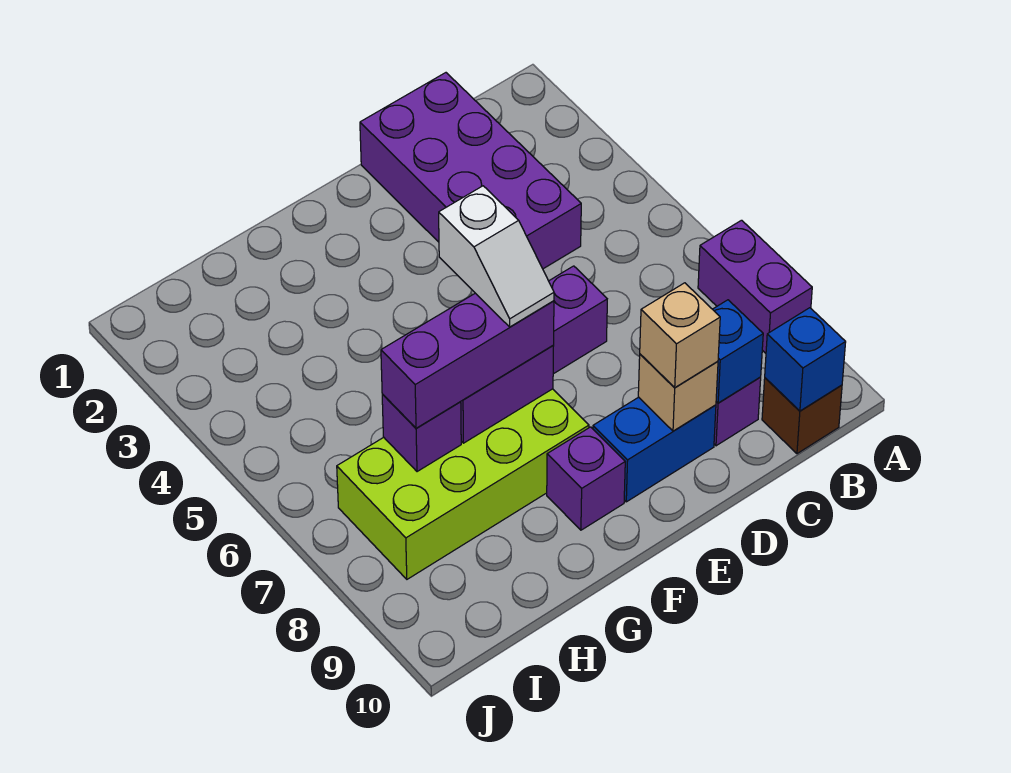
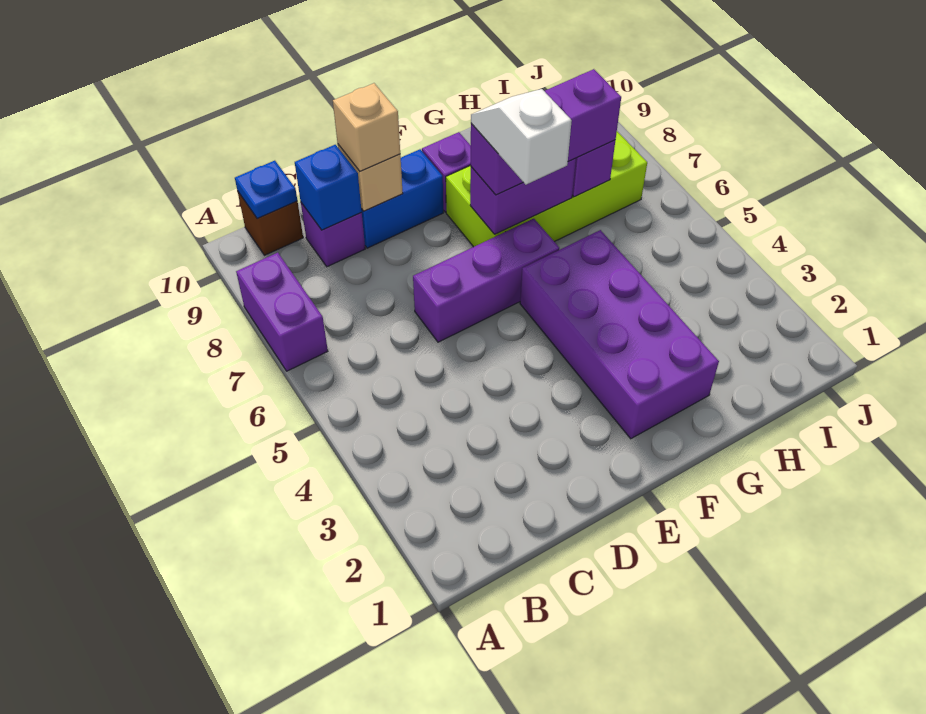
blue 1x1 brick [765,308,846,411] -> blue 1x1 plate [235,161,297,219]
purple 2x4 brick [360,73,581,269] -> purple 2x4 brick moved to [520,230,719,439]

